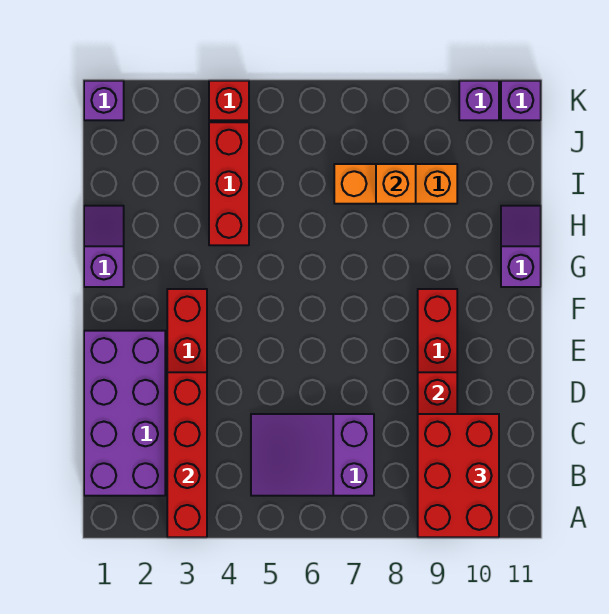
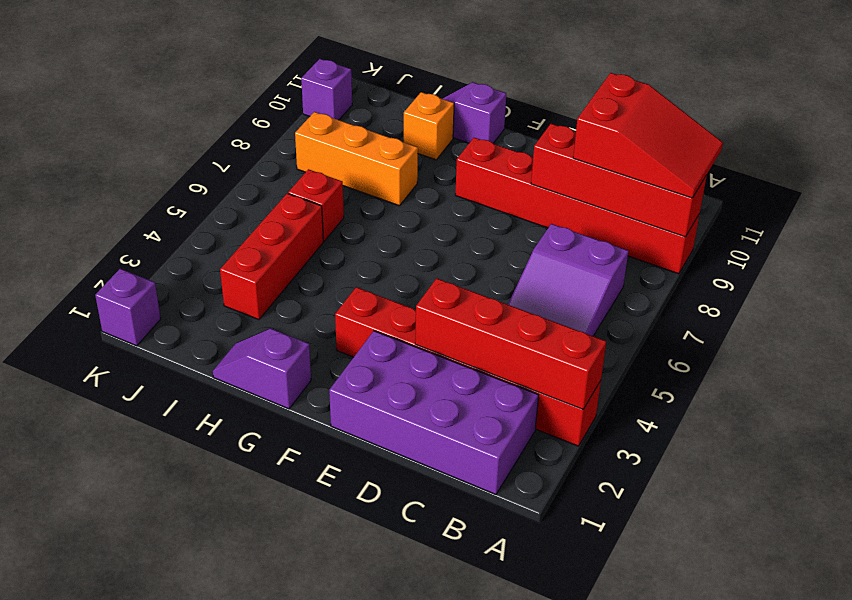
red 2x3 brick [418,414,499,537] -> red 2x3 slope [573,73,723,198]
red 1x3 brick [209,122,249,245] -> red 1x3 brick turned to [220,193,323,320]
orange 1x3 brick [334,164,457,204] -> orange 1x3 brick turned to [295,112,418,206]
orange 1x1 brick [376,164,416,204] -> orange 1x1 brick moved to [404,92,454,160]
red 1x1 brick [209,81,249,120] -> red 1x1 brick moved to [288,169,344,241]
purple 1x1 brick [501,81,541,120] -> none

